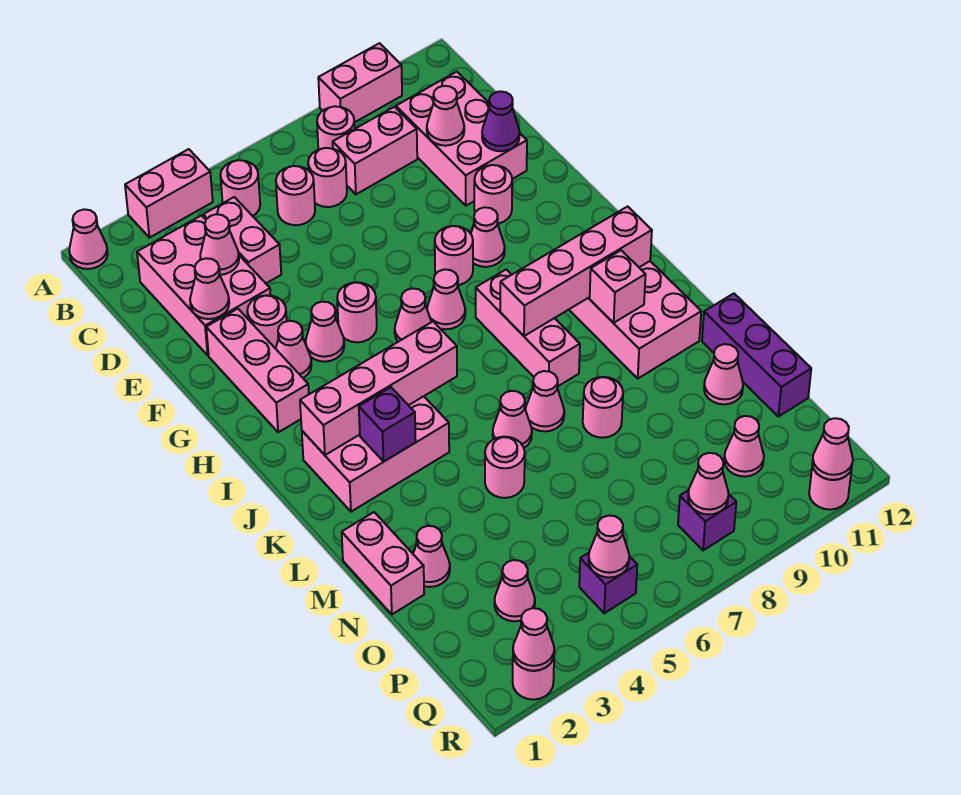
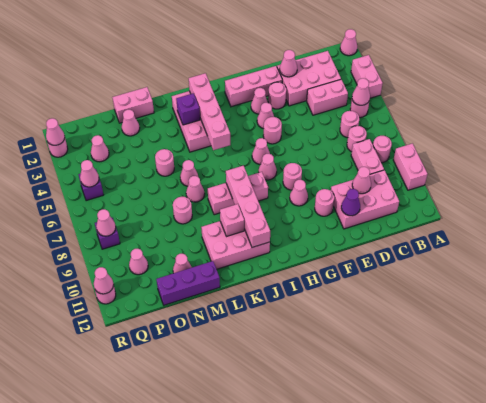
pink 1x1 cone [200,214,239,275] -> pink 1x1 cone moved to [352,78,370,105]

